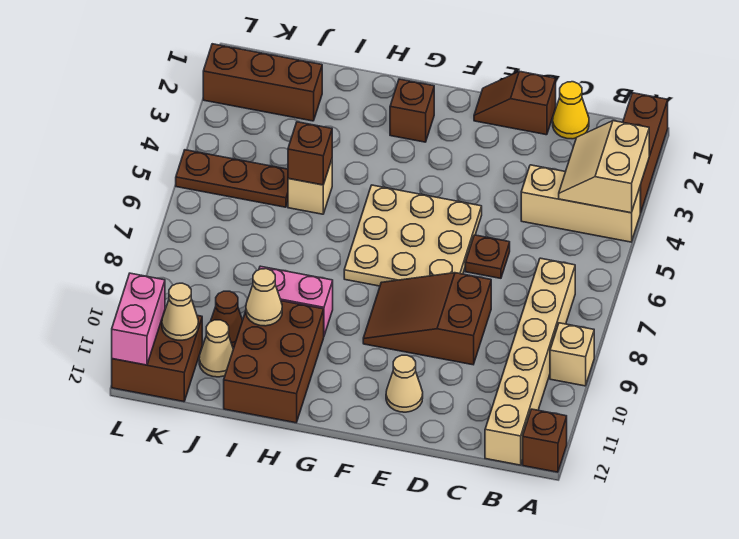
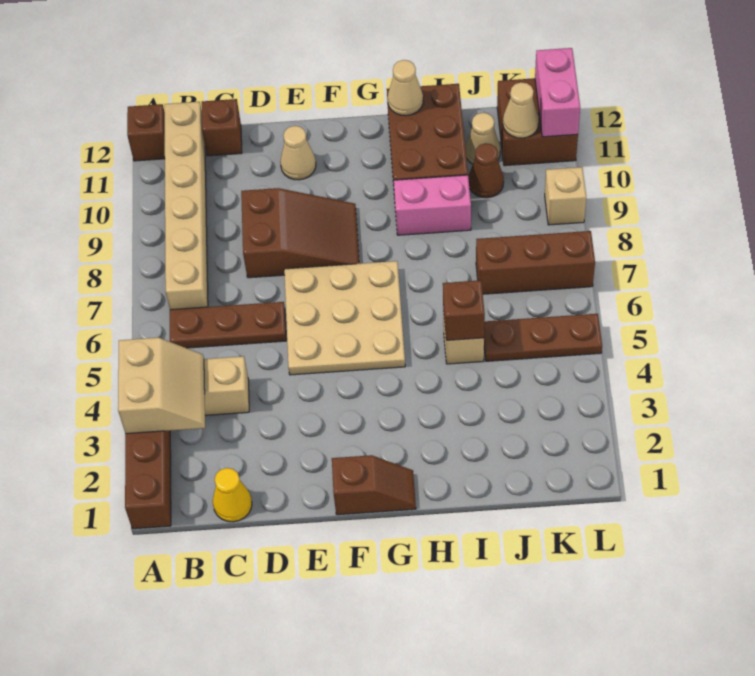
tan 1x1 brick [550,323,594,386] -> tan 1x1 brick moved to [545,167,586,225]
brown 1x2 slope [474,71,556,135] -> brown 1x2 slope moved to [332,455,416,515]
brown 1x1 plate [465,235,510,278] -> brown 1x3 plate [170,302,286,348]
brown 1x1 brick [390,79,434,142] -> brown 1x1 brick moved to [202,99,242,156]
tan 1x1 cone [246,269,282,326] -> tan 1x1 cone moved to [387,60,423,116]
brown 1x3 brick [203,44,322,121] -> brown 1x3 brick moved to [476,231,595,294]

